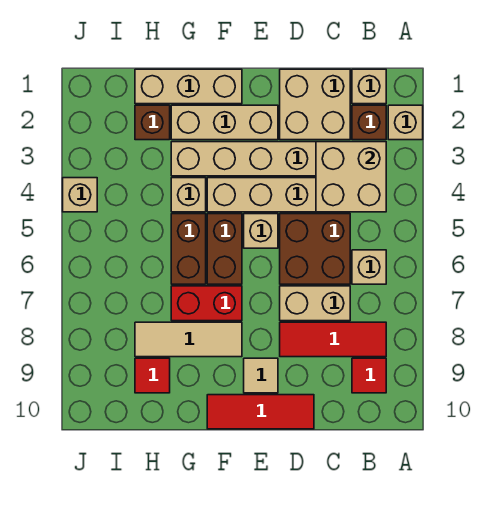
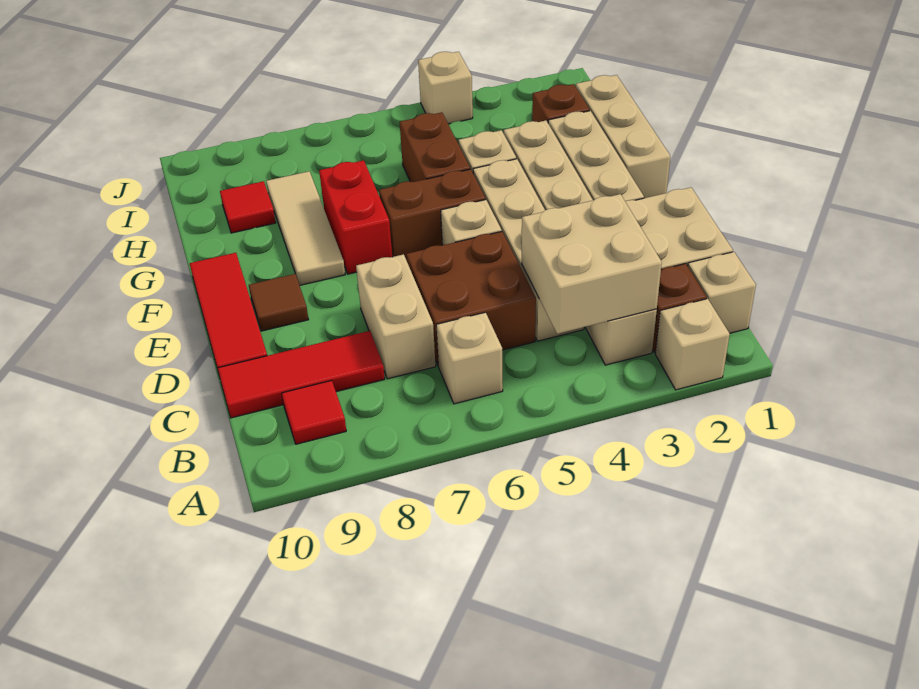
red 1x3 tile [280,322,386,357] -> red 1x3 tile turned to [218,331,385,418]
tan 1x1 tile [244,358,278,393] -> brown 1x1 tile [249,274,309,331]
brown 1x2 brick [171,214,206,284] -> brown 1x2 brick turned to [400,112,470,182]

